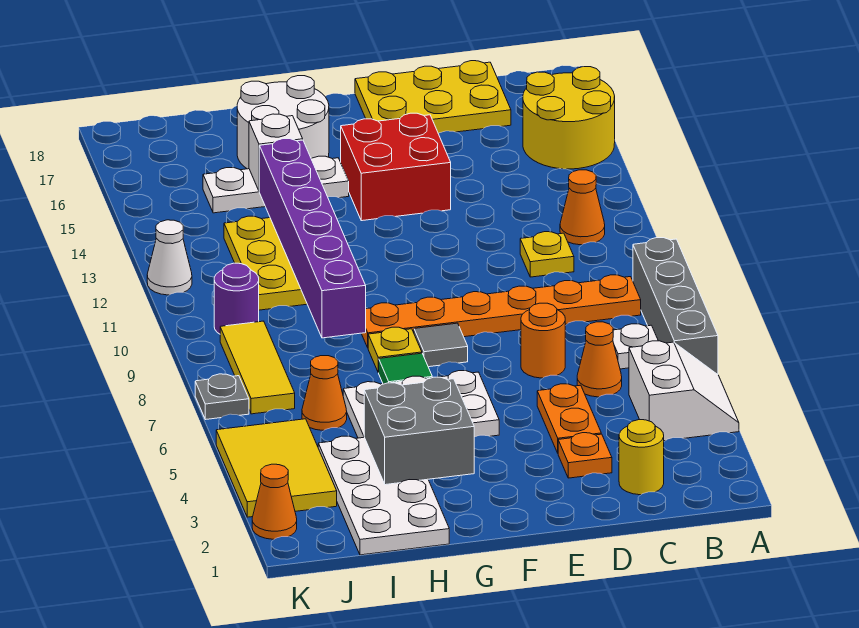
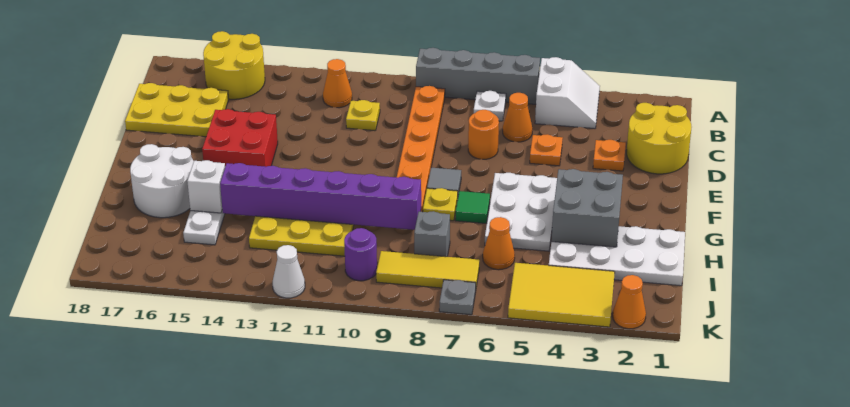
white 2x2 slope [629,341,739,441] -> white 2x2 slope turned to [535,57,600,129]
yellow 1x1 round brick [619,420,664,495] -> yellow 2x2 round brick [627,103,692,174]
yellow 2x3 plate [355,61,511,134] -> yellow 2x3 plate turned to [125,83,229,137]
orange 1x2 plate [537,384,601,453] -> orange 1x1 plate [530,134,563,166]
none -> grey 1x1 brick [414,211,450,257]

